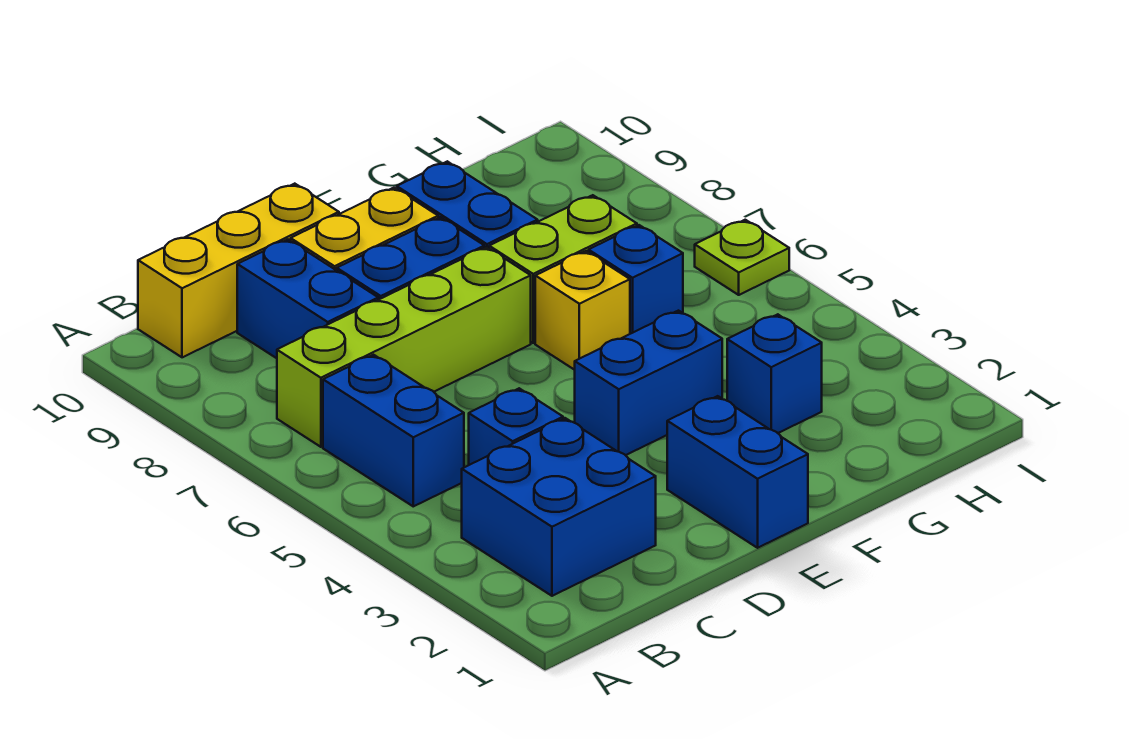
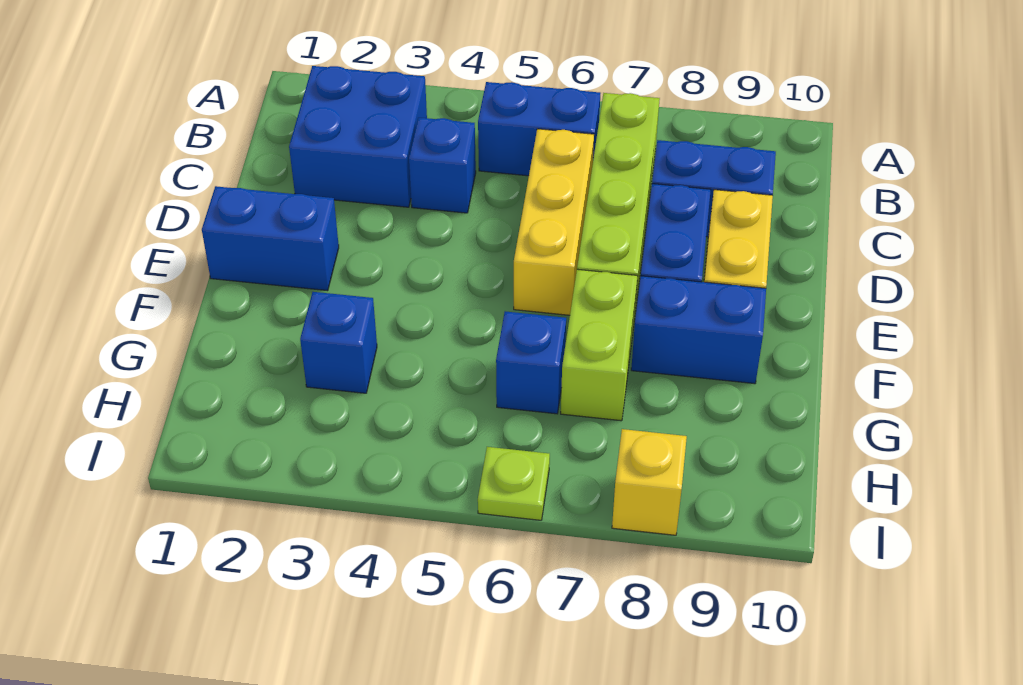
yellow 1x3 brick [138,184,339,357] -> yellow 1x3 brick moved to [514,129,594,315]
blue 1x2 brick [575,311,722,455] -> none
yellow 1x1 brick [535,251,630,370] -> yellow 1x1 brick moved to [612,429,687,535]

